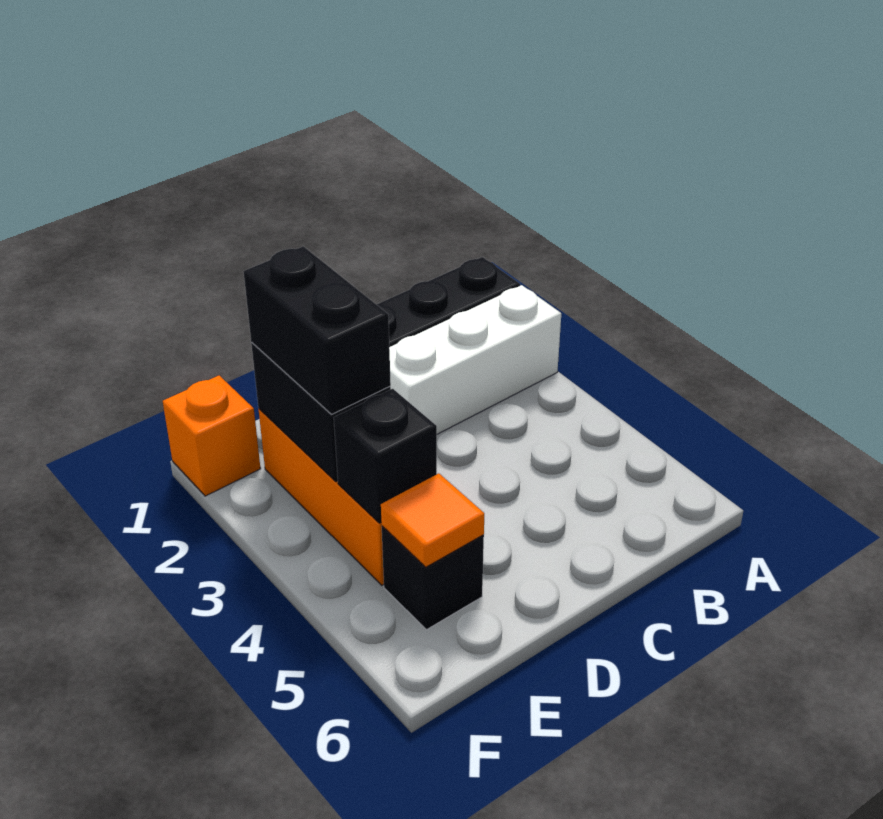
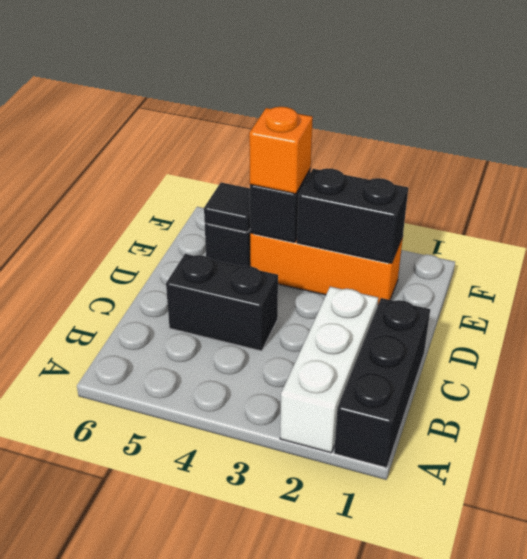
black 1x2 brick [244,246,391,415] -> black 1x2 brick moved to [166,254,278,351]
orange 1x1 tile [381,473,484,567] -> black 1x1 tile [204,183,250,232]
orange 1x1 brick [163,375,261,496] -> orange 1x1 brick moved to [249,107,313,194]

